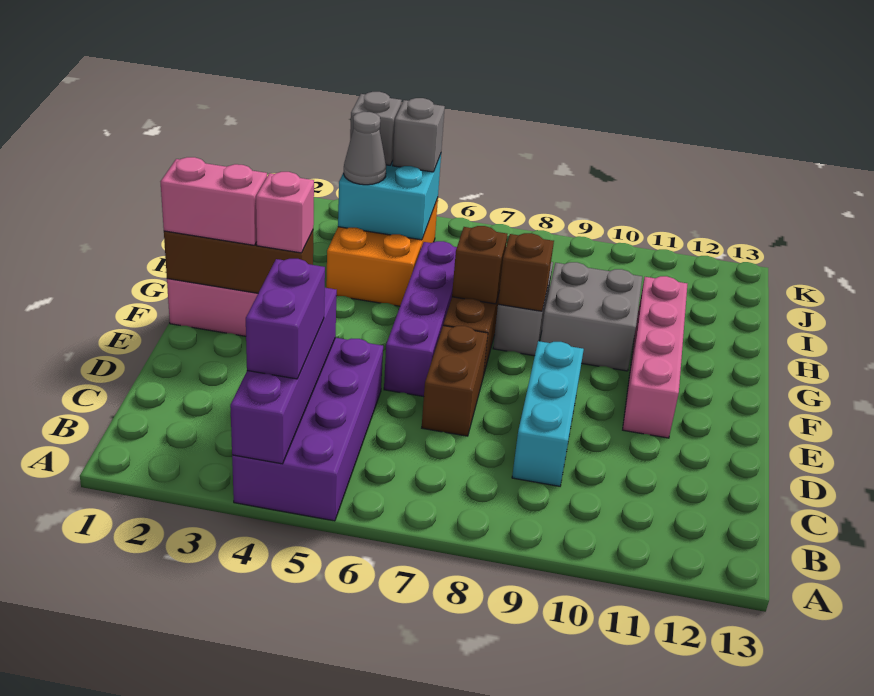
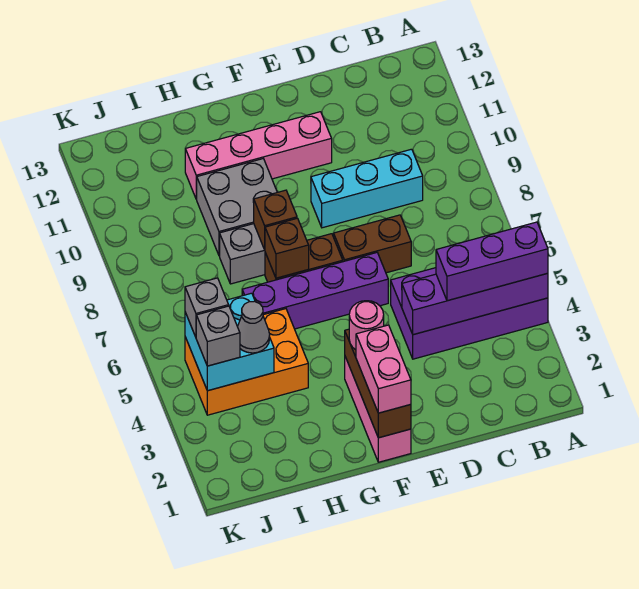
purple 1x2 brick [246,259,325,379] -> purple 1x3 brick [436,222,548,301]
pink 1x1 brick [256,172,314,253] -> pink 1x1 round brick [349,301,384,350]

